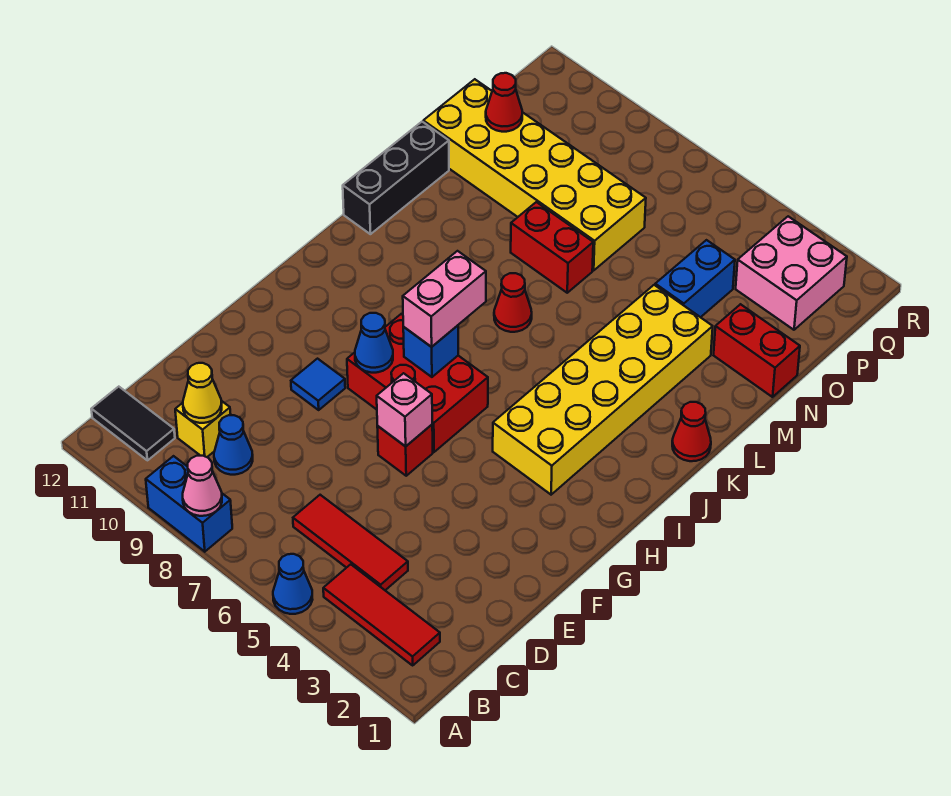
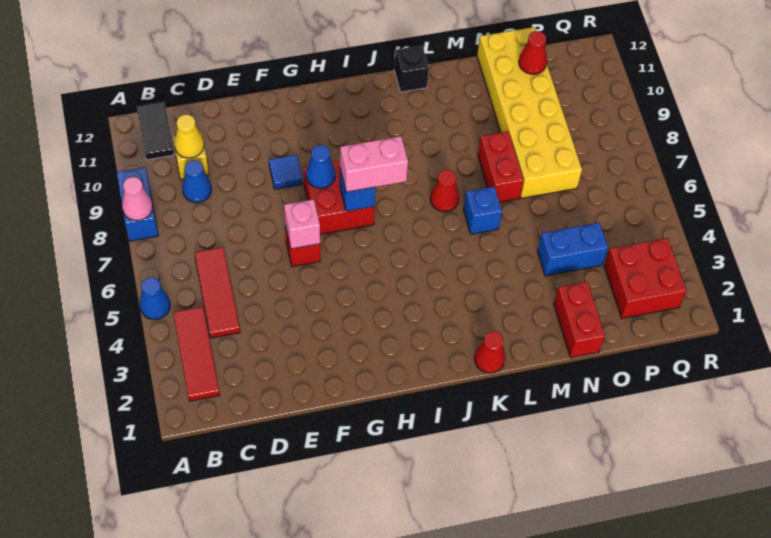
red 2x3 brick [347,314,488,452] -> red 2x2 brick [304,160,375,234]
yellow 2x6 brick [493,285,713,495] -> none
black 1x3 brick [343,122,449,234] -> black 1x1 brick [394,46,429,92]
none -> blue 1x1 brick [464,187,502,234]
pink 2x2 brick [736,216,847,330] -> red 2x2 brick [604,238,687,318]

